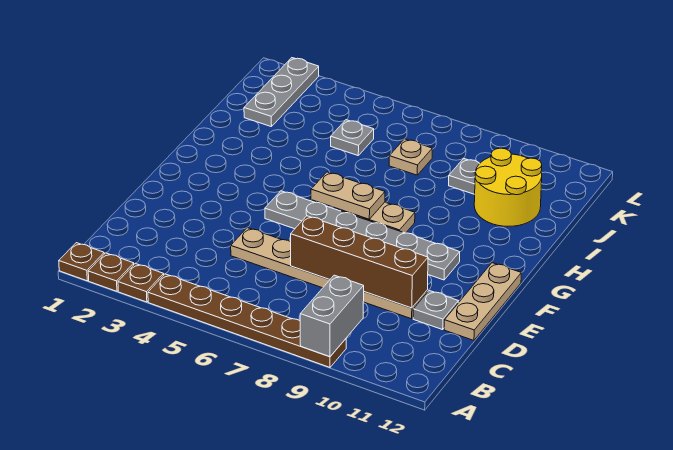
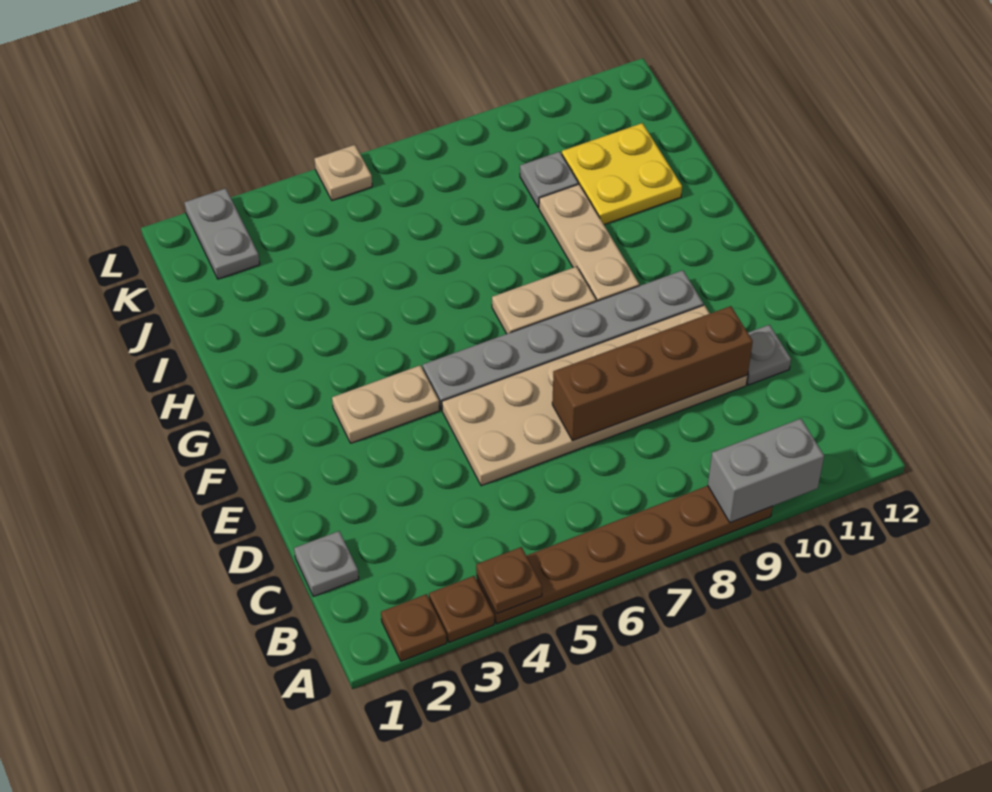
brown 1x1 plate [59,243,104,281] -> brown 1x1 plate moved to [476,547,542,614]
grey 1x2 brick [300,275,364,357] -> grey 1x2 brick turned to [708,419,824,523]
tan 1x6 plate [231,228,427,319] -> tan 2x6 plate [442,305,748,486]
tan 1x3 plate [444,263,521,340] -> tan 1x3 plate moved to [539,184,639,301]
tan 1x2 plate [311,172,385,219] -> tan 1x2 plate moved to [332,365,439,443]
yellow 2x2 round brick [474,148,542,226] -> yellow 2x2 plate [562,123,682,225]
grey 1x3 plate [244,58,319,127] -> grey 1x2 plate [184,188,260,279]
grey 1x1 plate [331,120,374,155] -> grey 1x1 plate moved to [294,531,359,597]
tan 1x1 plate [389,139,432,175] -> tan 1x1 plate moved to [315,145,372,200]

